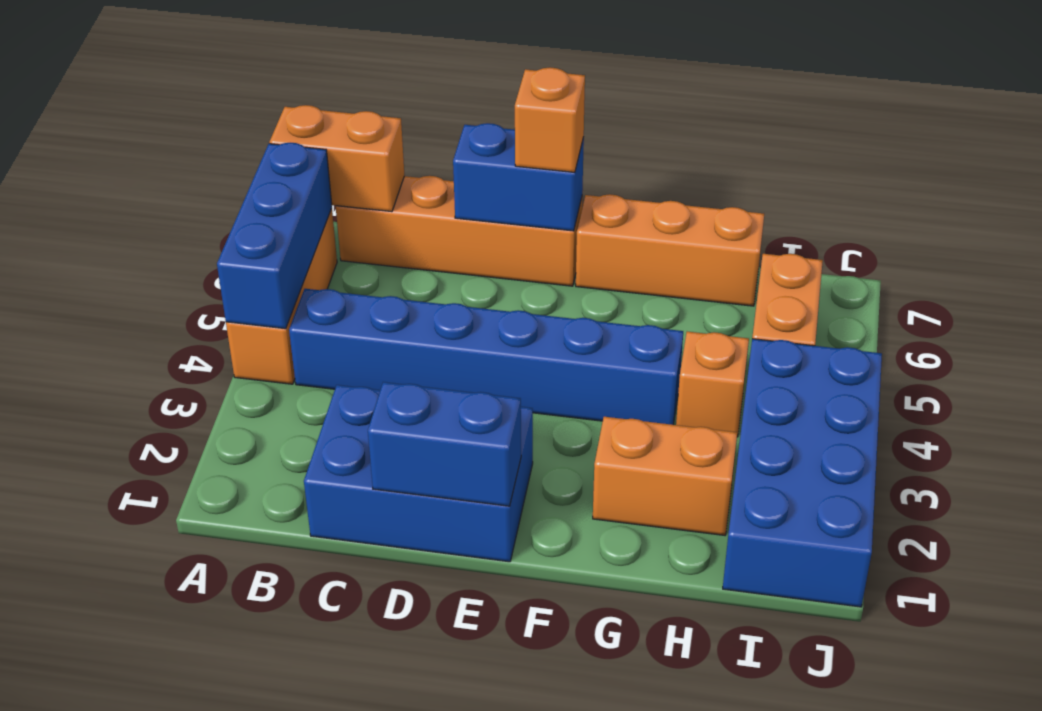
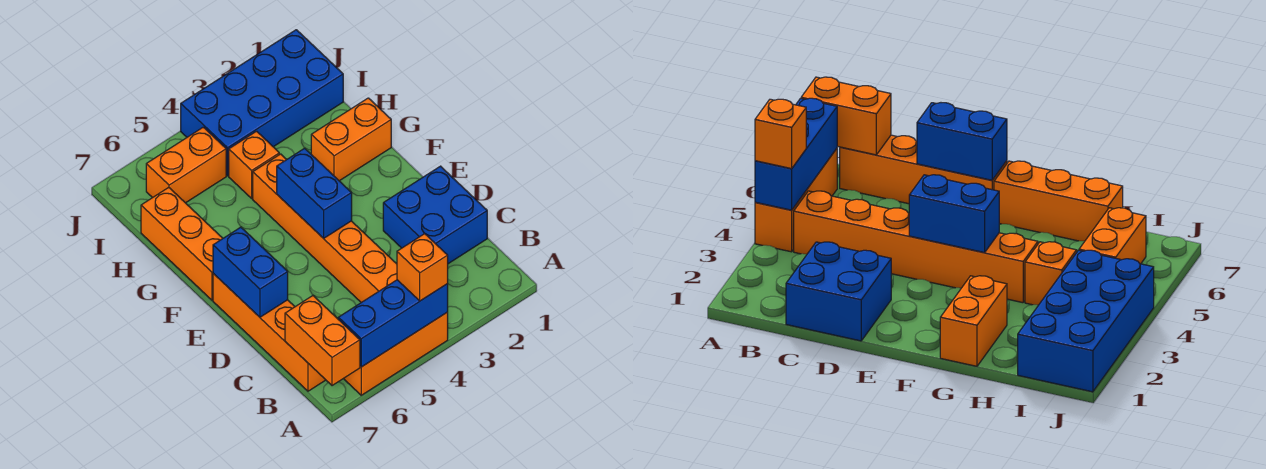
blue 1x6 brick [289,289,683,425] -> orange 1x6 brick [253,154,397,302]
blue 2x3 brick [304,385,533,562] -> blue 2x2 brick [383,166,487,264]
blue 1x2 brick [368,382,521,506] -> blue 1x2 brick moved to [277,148,352,238]
orange 1x1 brick [515,67,585,172] -> orange 1x1 brick moved to [397,234,448,301]
orange 1x2 brick [593,417,737,535] -> orange 1x2 brick turned to [311,98,391,181]

